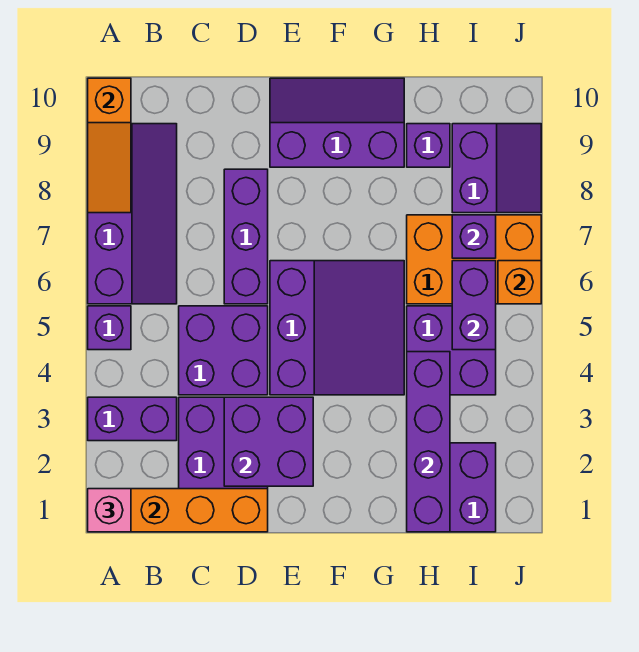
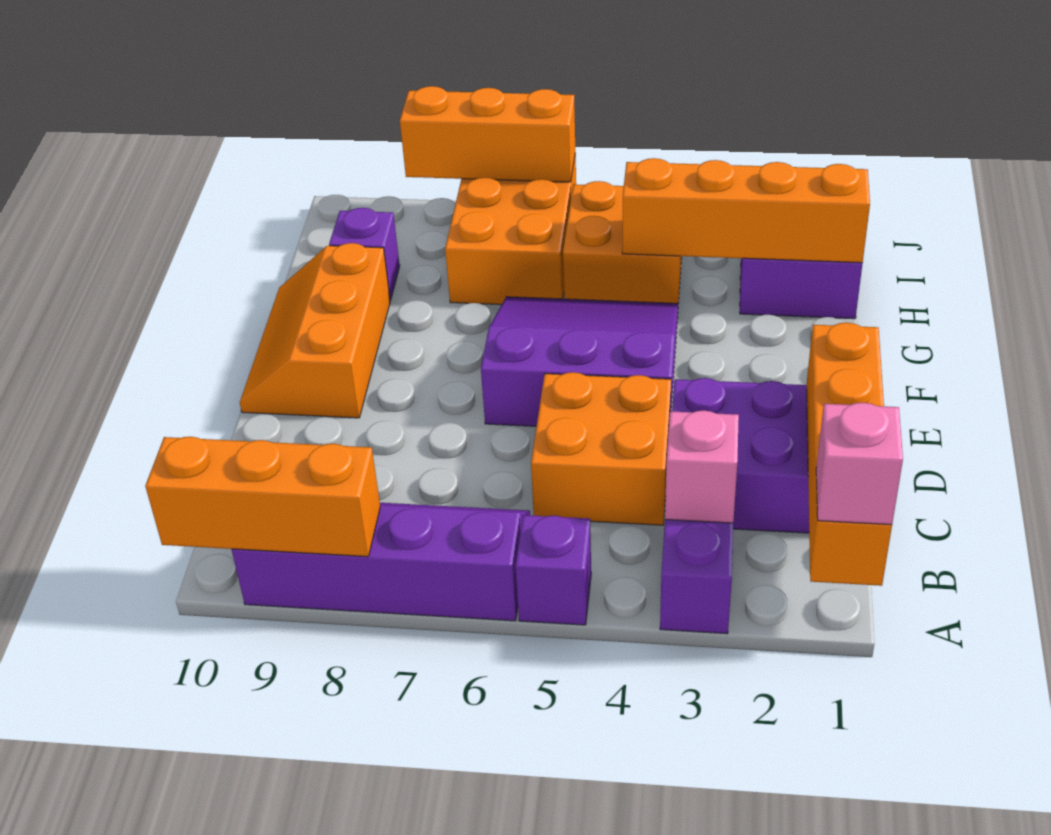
orange 1x3 slope [88,78,131,213] -> orange 1x3 brick [145,437,380,557]
none -> pink 1x1 brick [665,410,739,523]
purple 2x2 brick [179,306,268,395] -> orange 2x2 brick [531,372,671,525]
purple 2x2 brick [224,397,313,486] -> none
purple 1x3 brick [224,169,268,304] -> none
purple 2x3 slope [270,78,404,167] -> orange 2x3 slope [240,243,390,418]
purple 1x4 brick [407,352,450,532] -> orange 1x4 brick [622,158,870,263]
purple 2x2 brick [407,306,496,395] -> orange 2x2 brick [563,181,682,303]
purple 1x2 brick [452,261,496,350] -> none
purple 1x1 brick [452,215,496,258] -> none
purple 2x2 slope [452,124,541,213] -> none
orange 1x1 brick [498,261,541,304] -> orange 1x3 brick [400,86,575,182]

